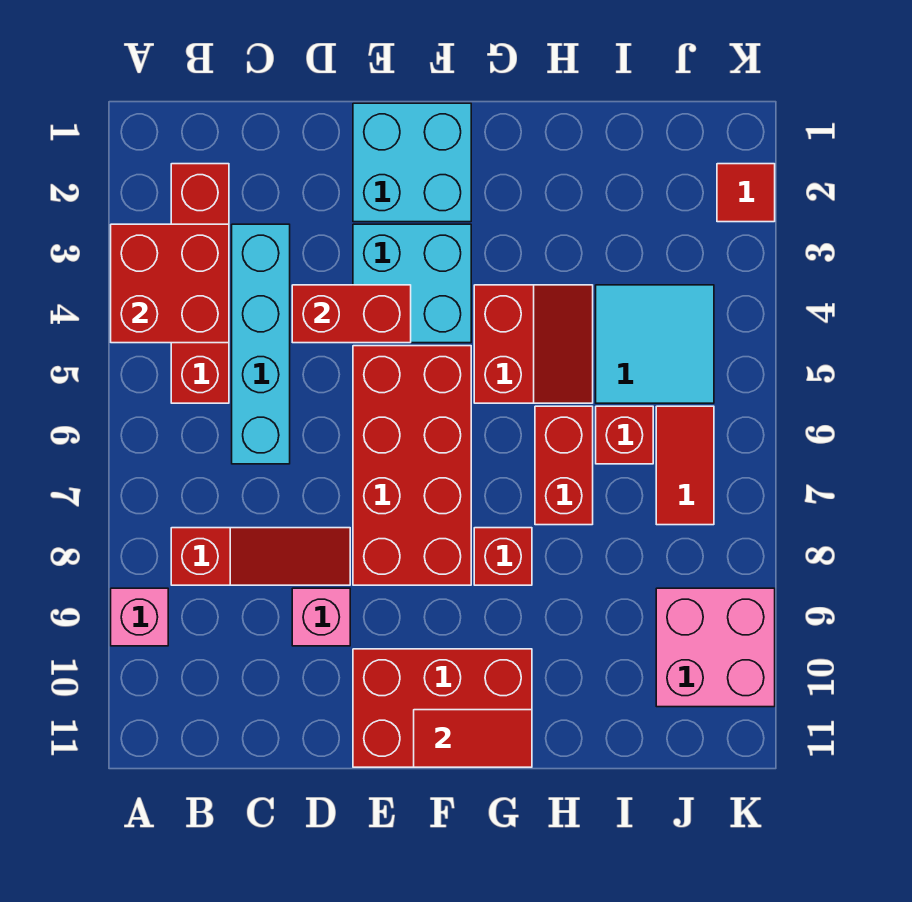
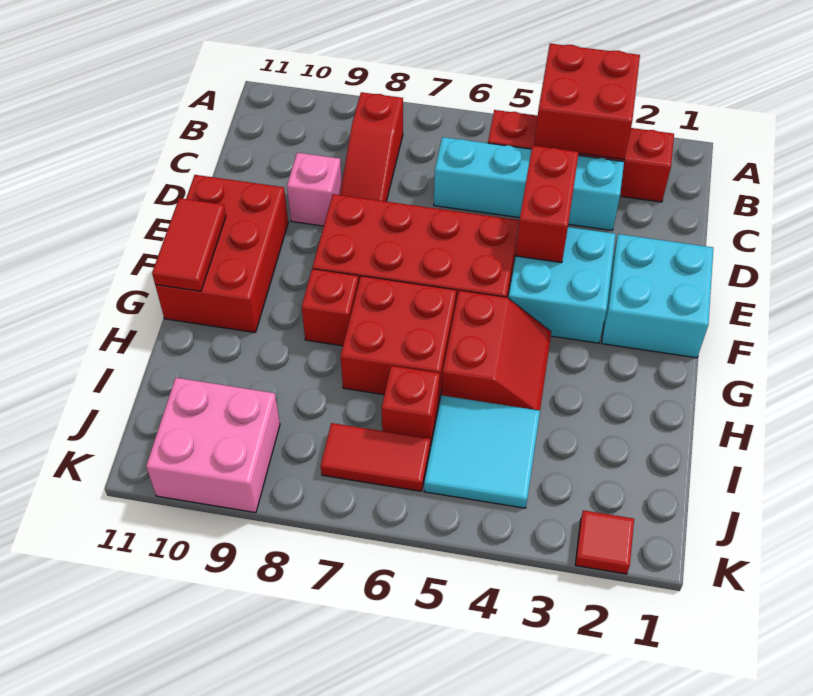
pink 1x1 brick [111,588,168,646] -> none
red 2x2 slope [474,285,593,403] -> red 2x2 slope turned to [442,290,551,411]
red 1x2 brick [535,406,593,525] -> red 2x2 brick [341,276,456,400]

